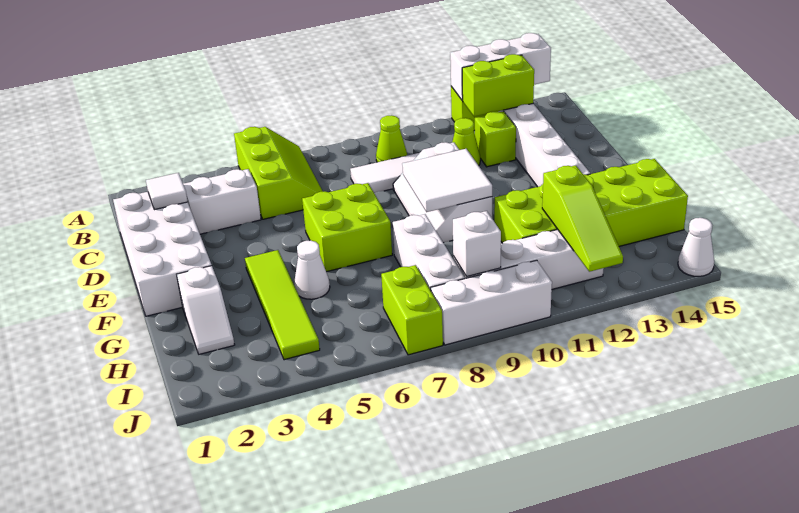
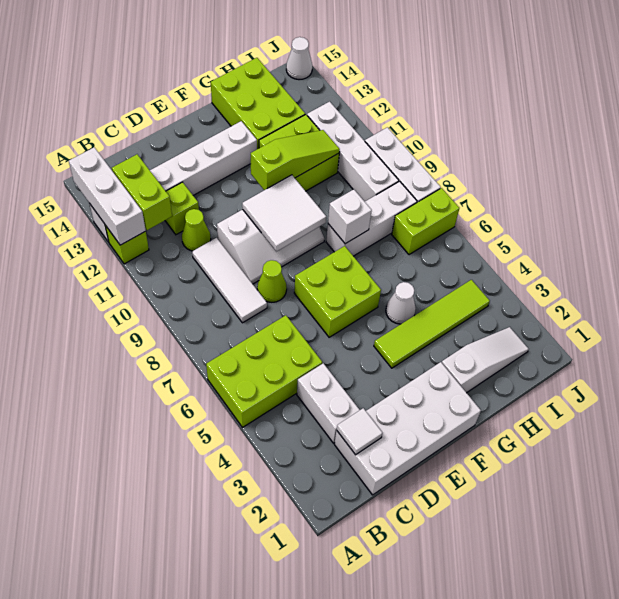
lime 2x3 slope [234,127,323,219] -> lime 2x3 brick [206,315,322,427]
lime 1x1 cone [376,115,407,162] -> lime 1x1 cone moved to [257,260,287,302]
white 1x2 slope [177,266,235,354] -> white 1x3 slope [442,327,528,393]
lime 1x3 slope [542,165,623,272] -> lime 1x3 slope moved to [251,130,340,190]
white 1x1 brick [453,211,501,277] -> white 1x1 brick moved to [328,189,372,244]

